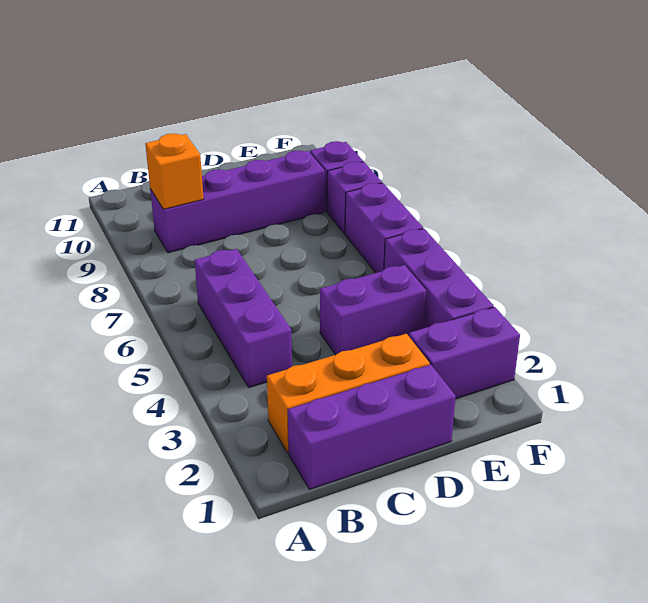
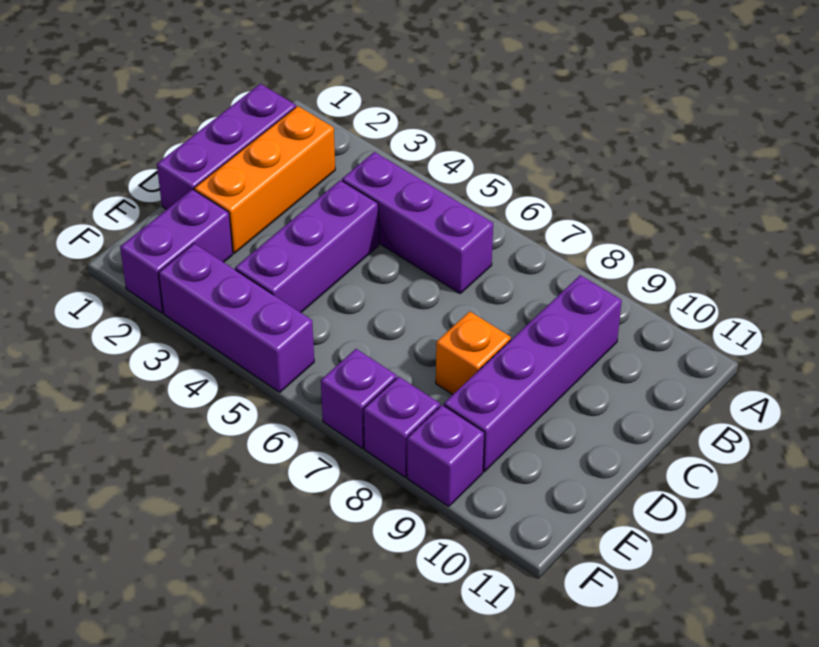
orange 1x1 brick [145,133,204,209] -> orange 1x1 brick moved to [436,311,511,395]
purple 1x2 brick [320,265,426,355] -> purple 1x3 brick [235,180,379,312]
purple 1x2 brick [345,183,423,273] -> purple 1x1 brick [321,349,397,448]

